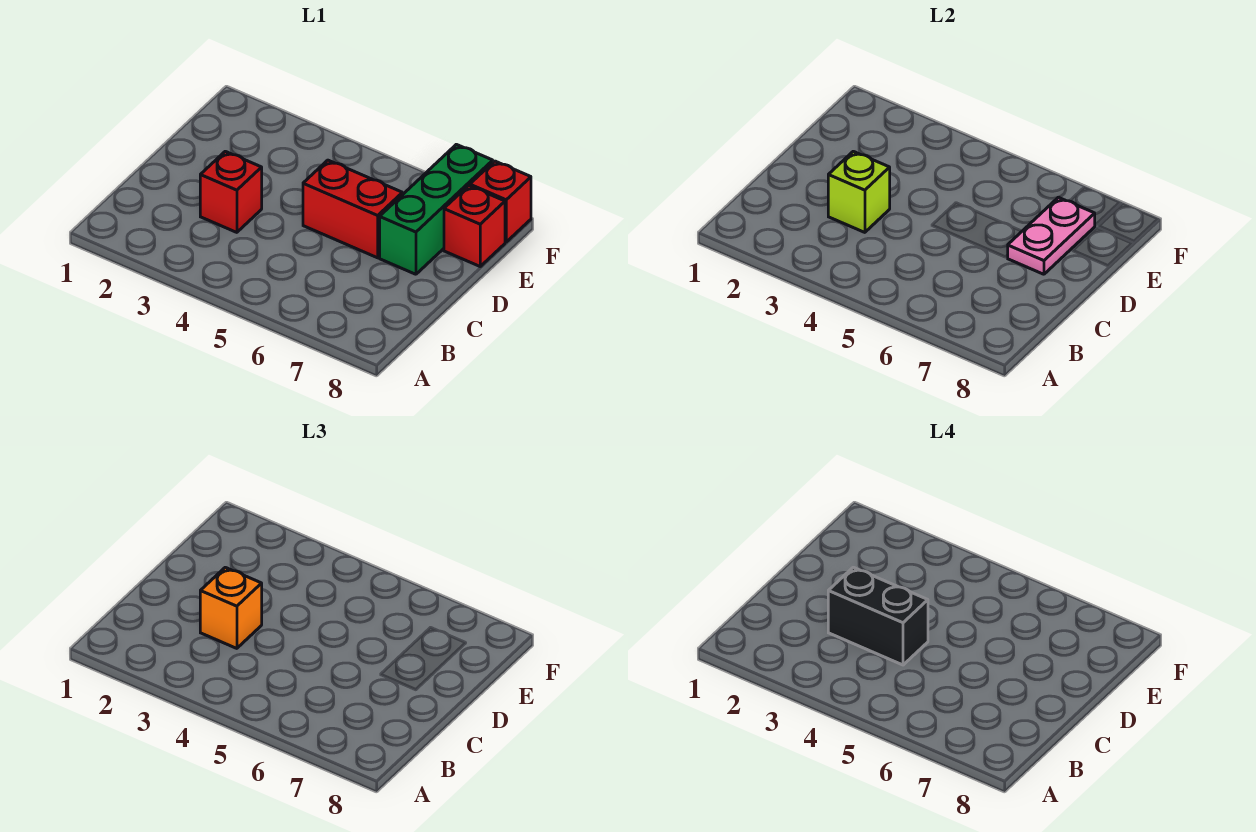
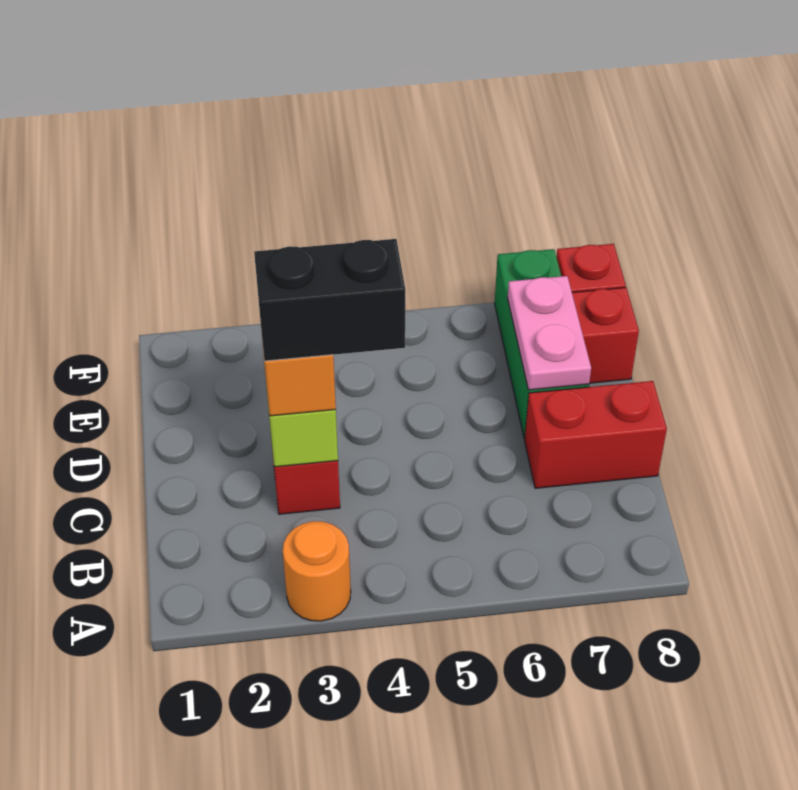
none -> orange 1x1 round brick [283,521,351,621]
red 1x2 brick [303,160,402,258] -> red 1x2 brick moved to [525,381,667,488]

